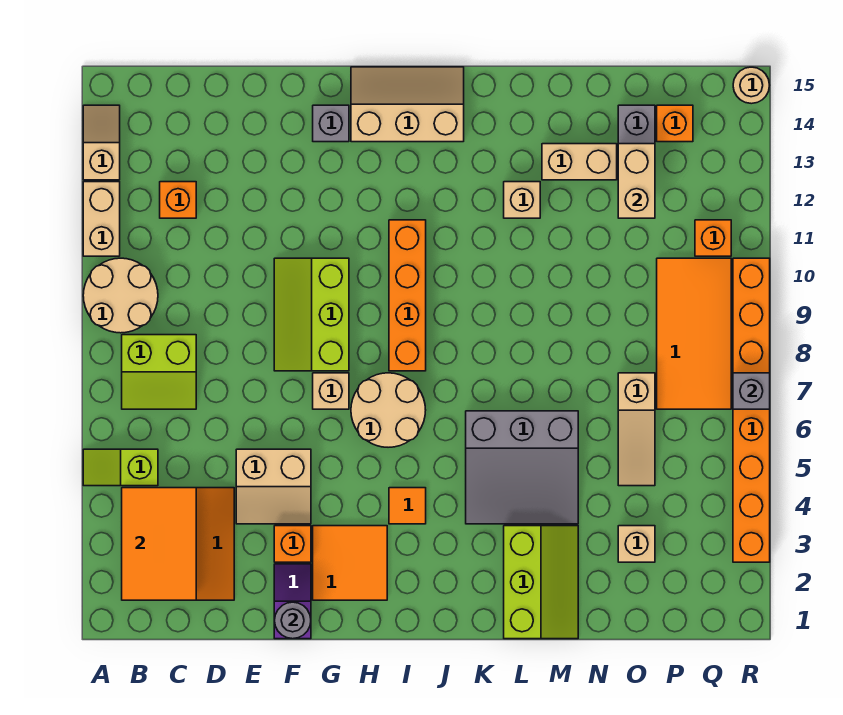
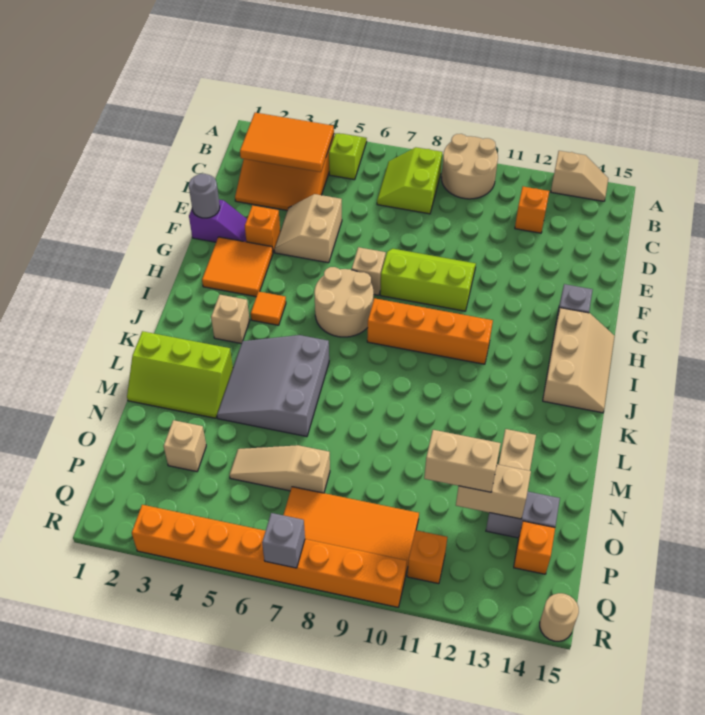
tan 1x2 brick [83,182,120,256] -> tan 1x2 brick moved to [424,430,501,492]
tan 1x1 brick [504,182,540,218] -> tan 1x1 brick moved to [211,295,250,344]

